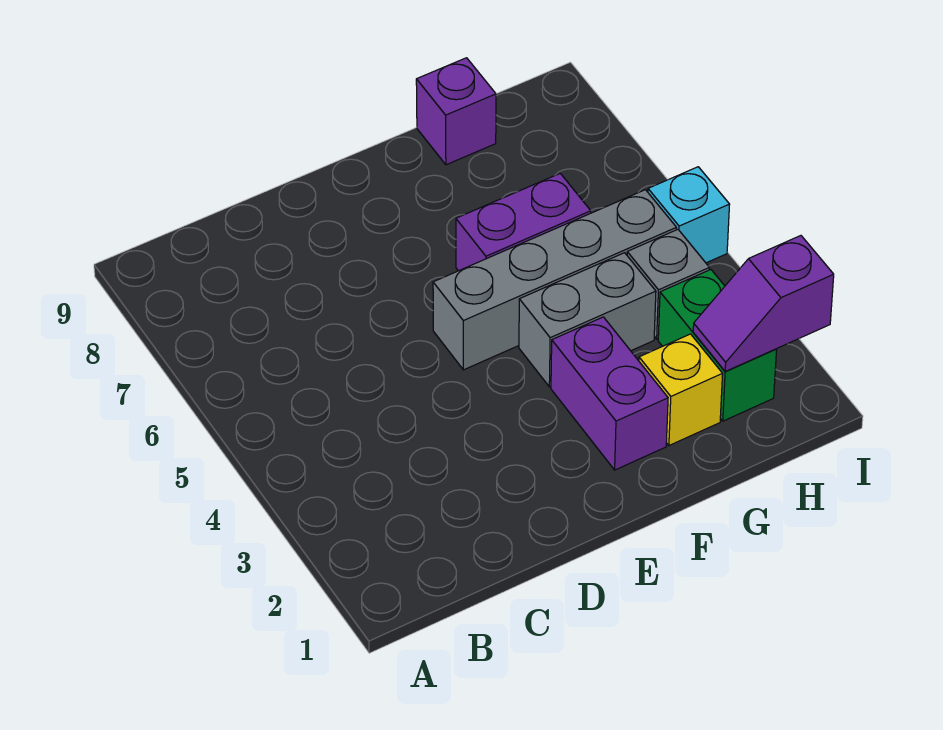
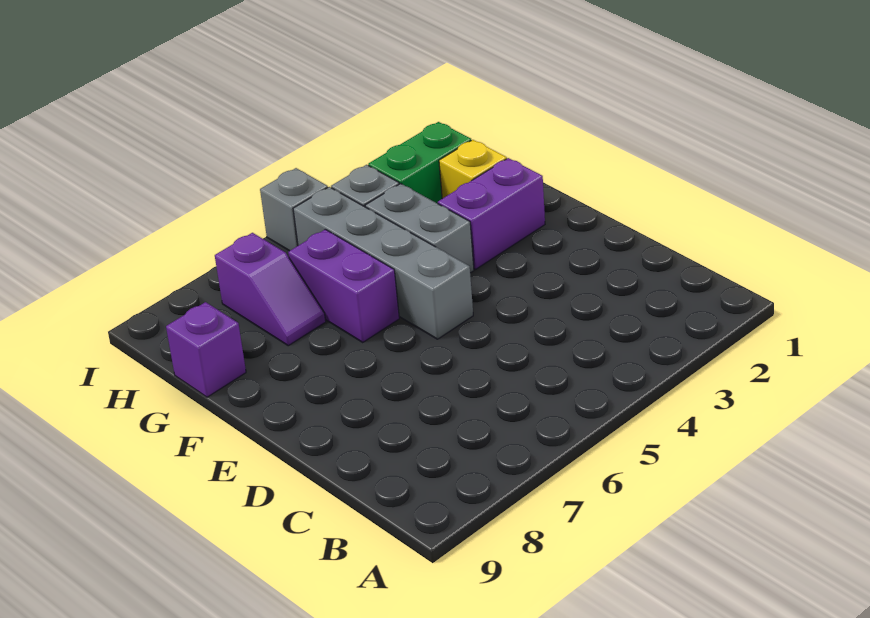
purple 1x2 slope [693,236,834,371] -> purple 1x2 slope moved to [215,233,326,346]
cyan 1x1 brick [648,167,730,263] -> grey 1x1 brick [260,168,328,251]

